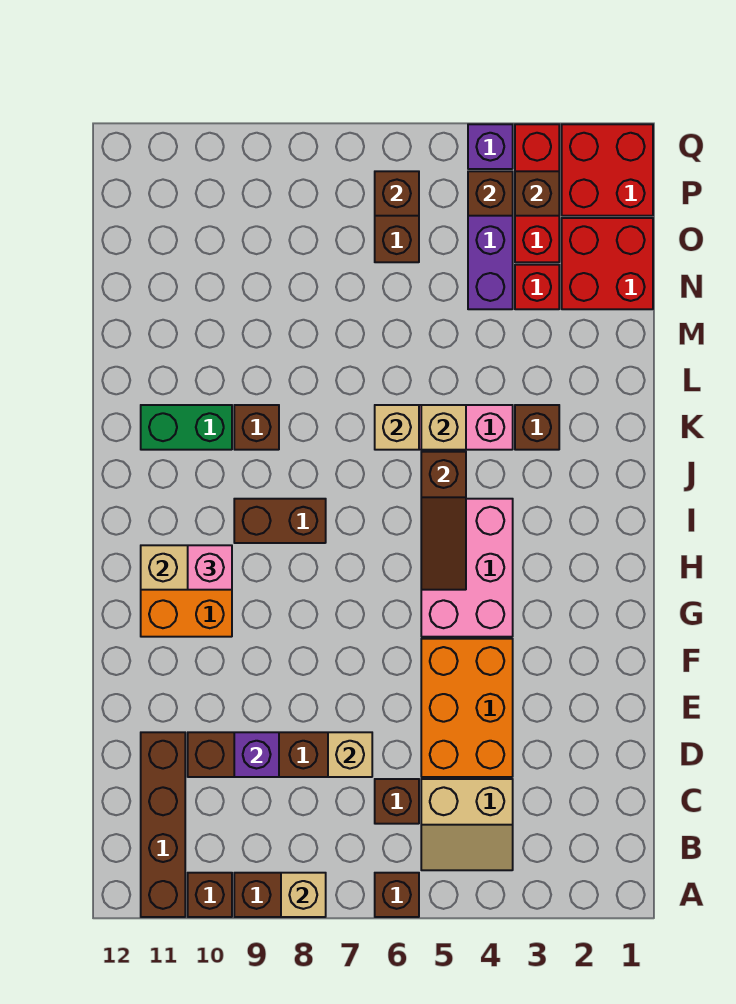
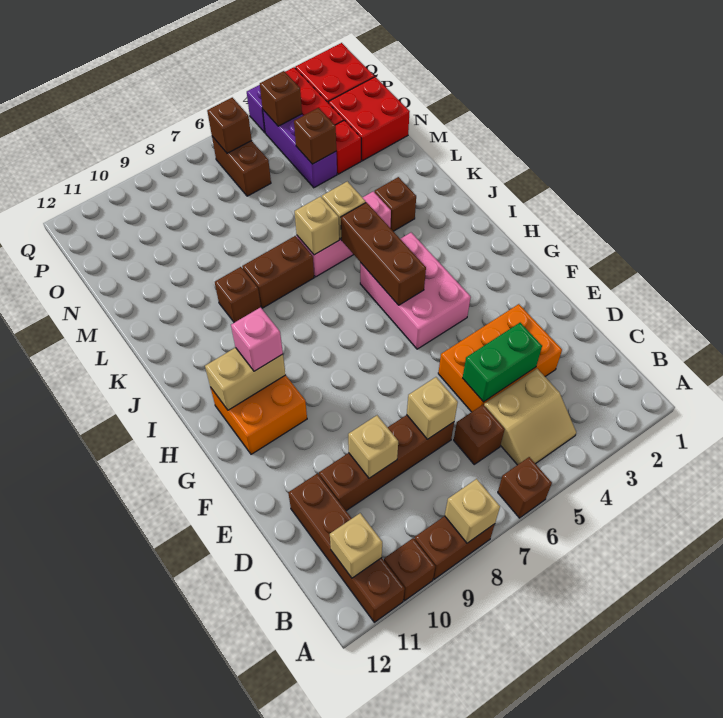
none -> tan 1x1 brick [330,513,382,578]
orange 2x3 brick [421,639,513,777] -> orange 2x3 brick turned to [438,304,562,412]
purple 1x1 brick [234,732,279,777] -> tan 1x1 brick [348,415,398,478]
brown 1x3 slope [421,452,466,590] -> brown 1x3 brick [341,202,426,305]
brown 1x2 brick [234,499,326,543] -> brown 1x2 brick moved to [242,236,314,308]
green 1x2 brick [141,405,232,450] -> green 1x2 brick moved to [463,323,542,402]
brown 1x1 brick [515,171,559,216] -> brown 1x1 brick moved to [294,108,336,164]

